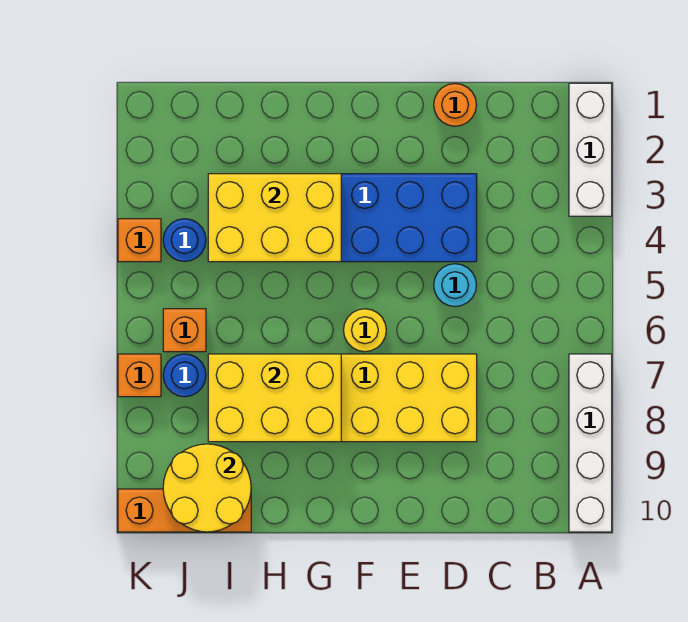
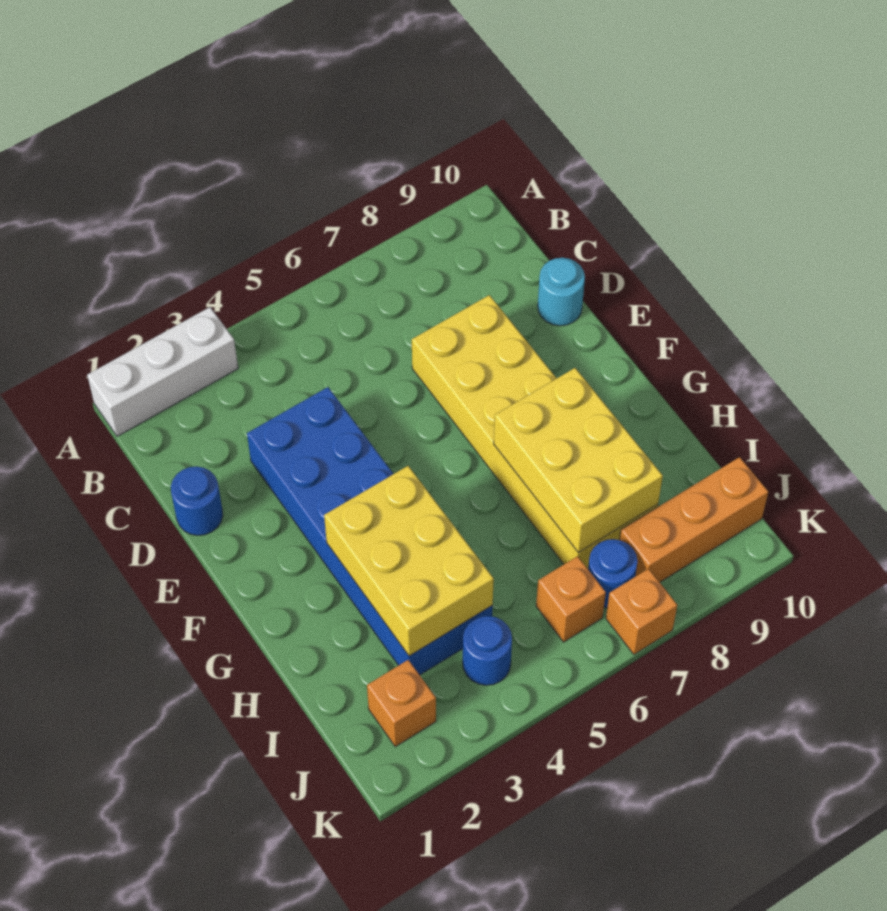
white 1x4 brick [569,354,612,532] -> none
orange 1x1 round brick [434,83,476,126] -> blue 1x1 round brick [171,466,223,535]
cyan 1x1 round brick [434,264,476,307] -> cyan 1x1 round brick moved to [538,258,585,326]
yellow 1x1 round brick [344,309,386,352] -> none
yellow 2x2 round brick [163,444,251,532] -> none
orange 1x3 brick [118,489,251,532] -> orange 1x3 brick turned to [619,457,768,582]
orange 1x1 brick [118,219,161,262] -> orange 1x1 brick moved to [367,660,436,747]

